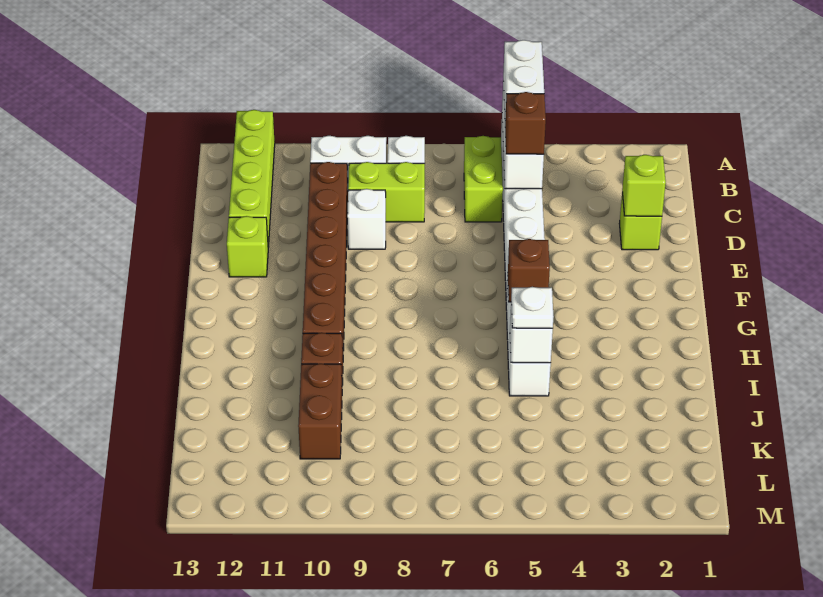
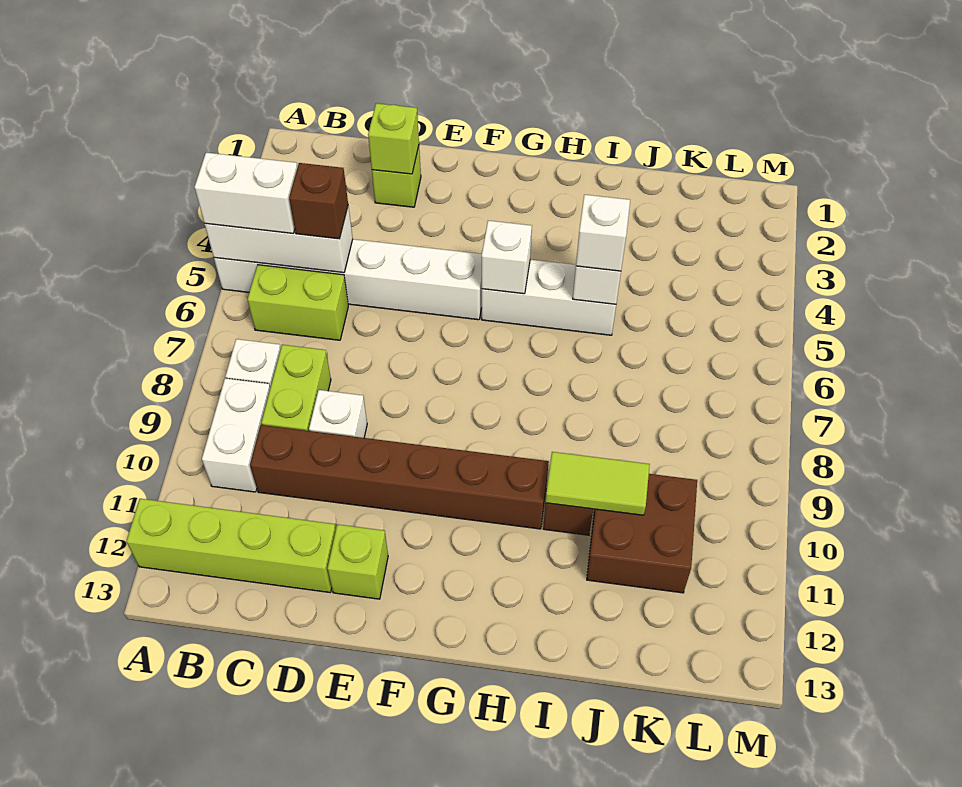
brown 1x1 brick [508,239,550,302] -> white 1x1 brick [482,221,532,294]
white 1x1 plate [511,287,554,329] -> white 1x1 brick [576,195,630,271]
none -> lime 1x2 tile [546,452,650,515]
brown 1x2 brick [298,364,342,459] -> brown 2x2 brick [587,474,697,593]

